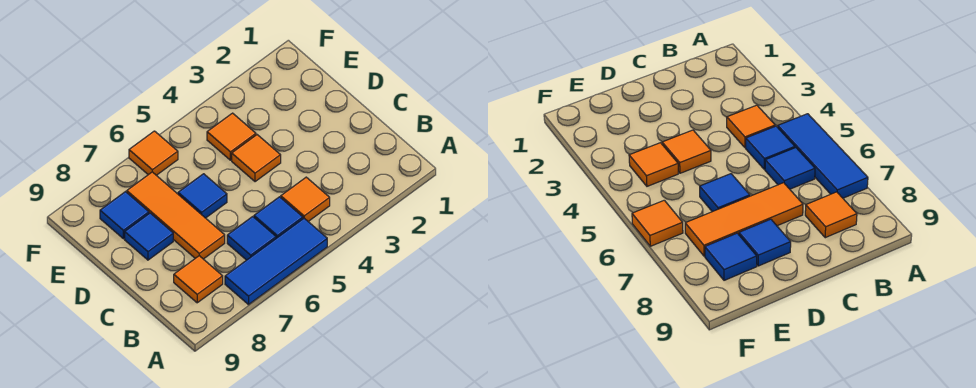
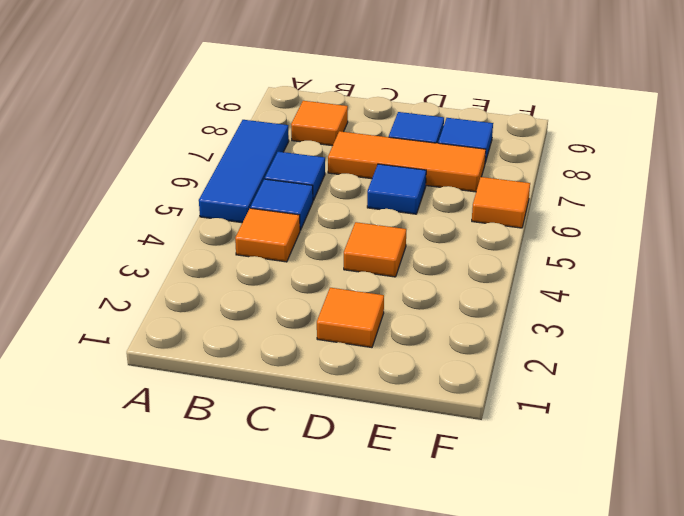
orange 1x1 tile [207,113,256,160] -> orange 1x1 tile moved to [317,288,384,347]

